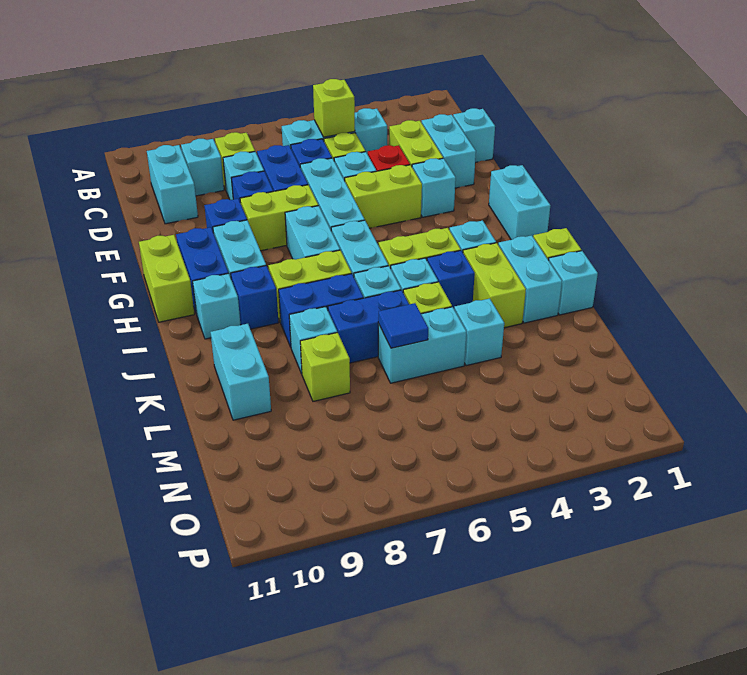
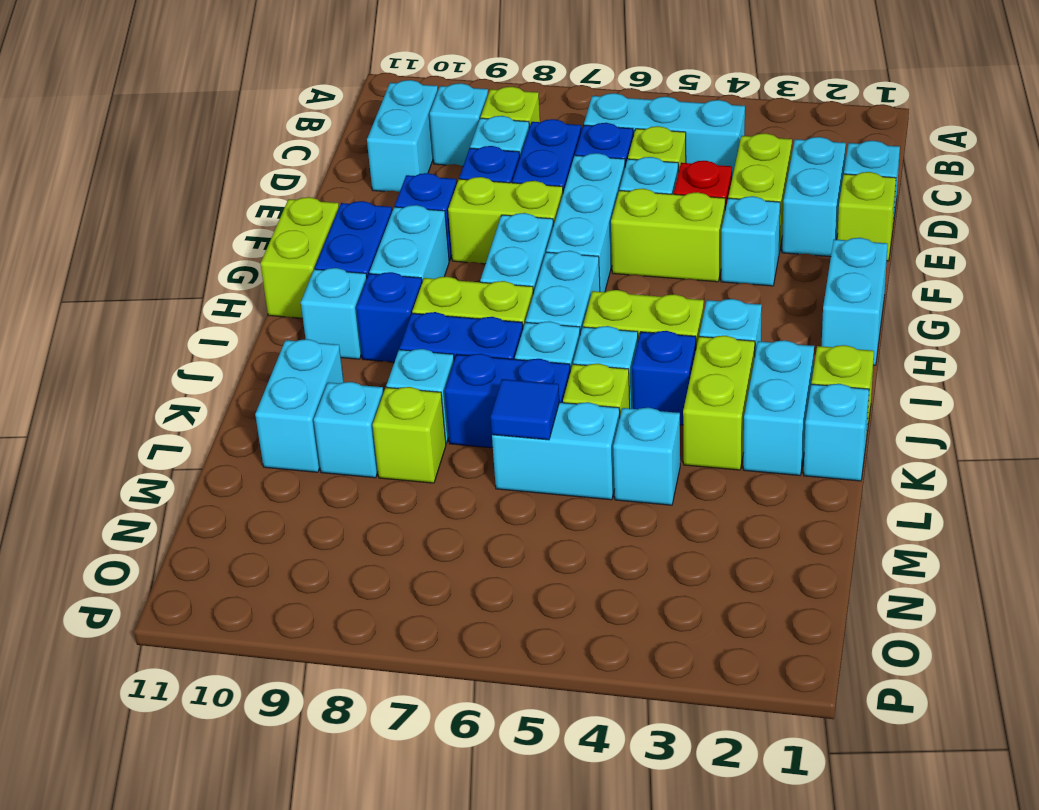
lime 1x1 brick [313,79,355,137] -> lime 1x1 brick moved to [837,172,896,261]
none -> cyan 1x1 brick [314,382,383,478]

